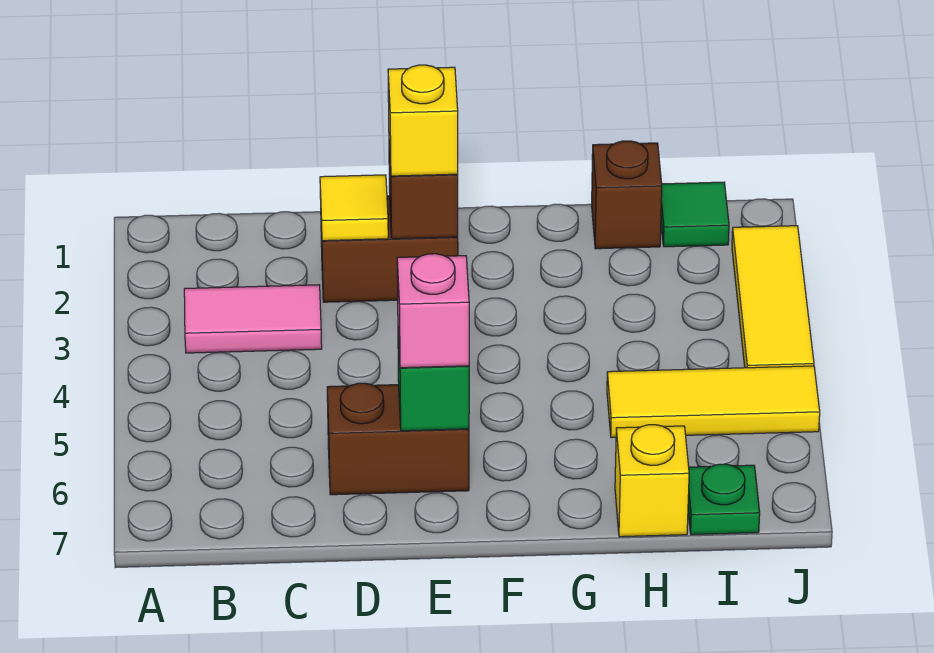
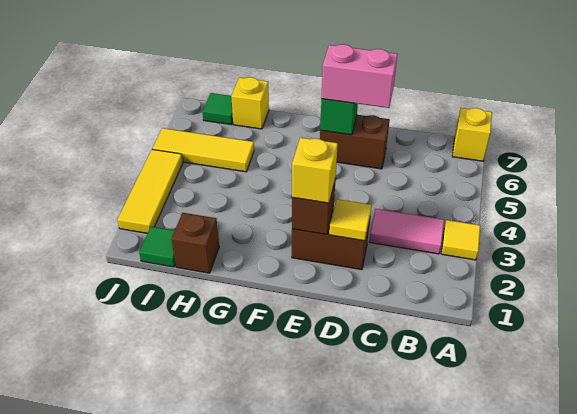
none -> yellow 1x1 tile [441,220,480,260]
none -> yellow 1x1 brick [452,108,492,161]
pink 1x1 brick [397,254,469,368] -> pink 1x2 brick [321,44,398,108]
green 1x1 plate [688,464,760,535] -> green 1x1 tile [203,93,233,125]

